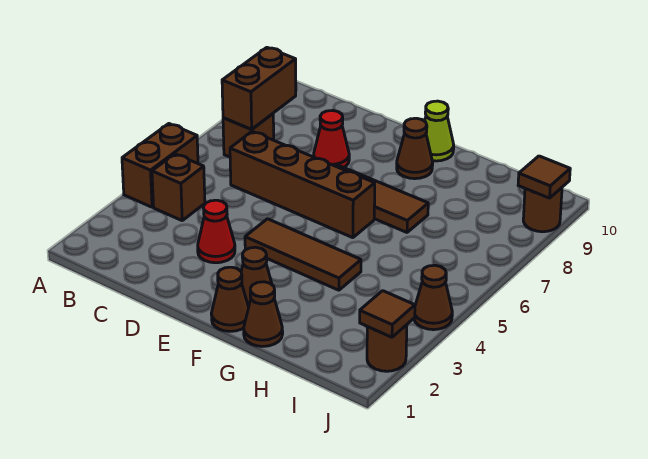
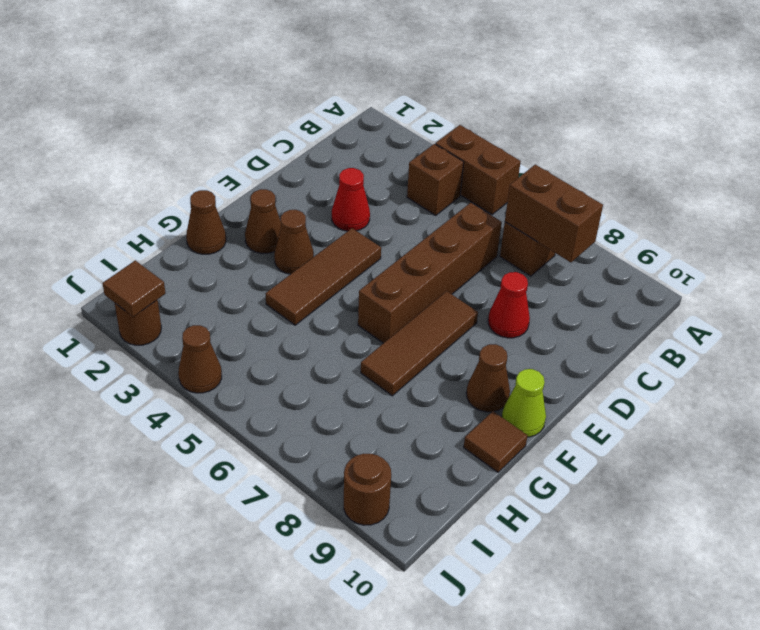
brown 1x1 cone [211,267,249,331] -> brown 1x1 cone moved to [274,210,314,274]
brown 1x1 tile [518,156,570,198] -> brown 1x1 tile moved to [464,411,528,472]

